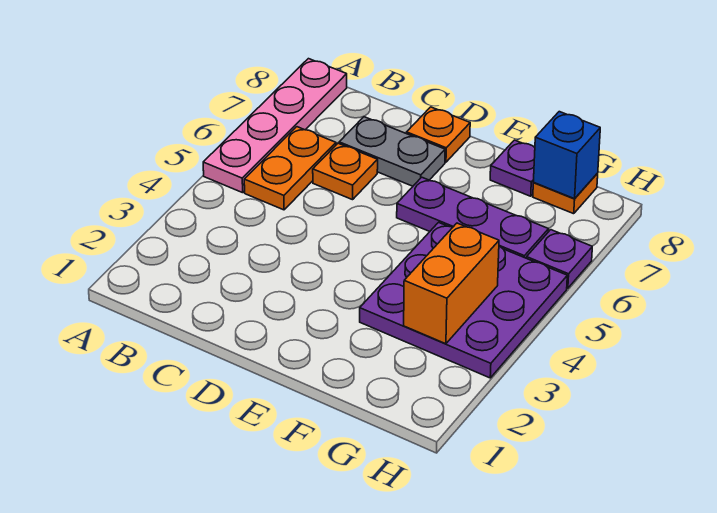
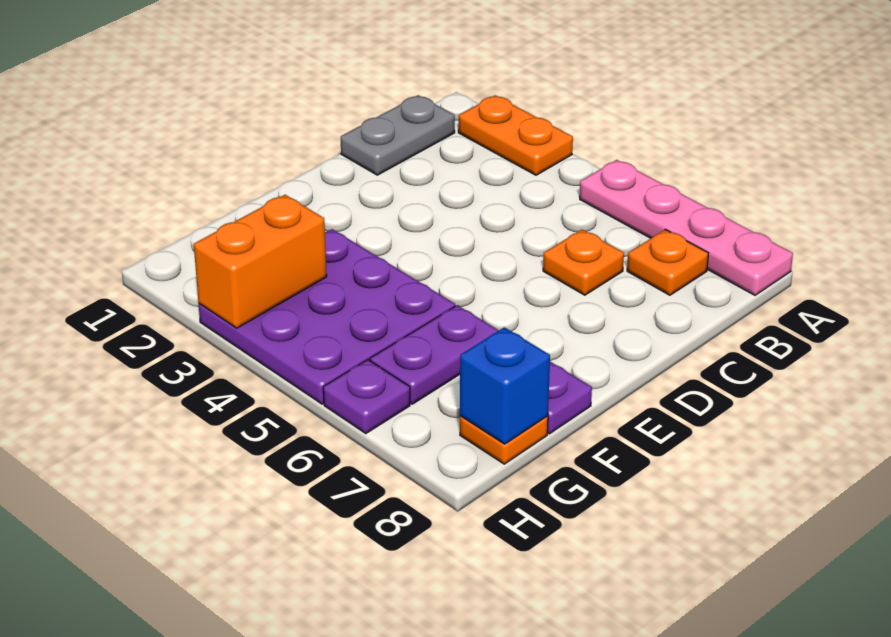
orange 1x2 plate [244,127,336,210] -> orange 1x2 plate moved to [458,96,573,175]
grey 1x2 plate [339,117,445,186] -> grey 1x2 plate moved to [341,95,455,175]
orange 1x1 plate [407,107,470,162] -> orange 1x1 plate moved to [627,230,708,295]
purple 1x3 plate [397,177,549,258] -> purple 1x2 plate [370,305,499,404]
orange 1x2 brick [404,223,499,344] -> orange 1x2 brick turned to [194,195,327,328]

